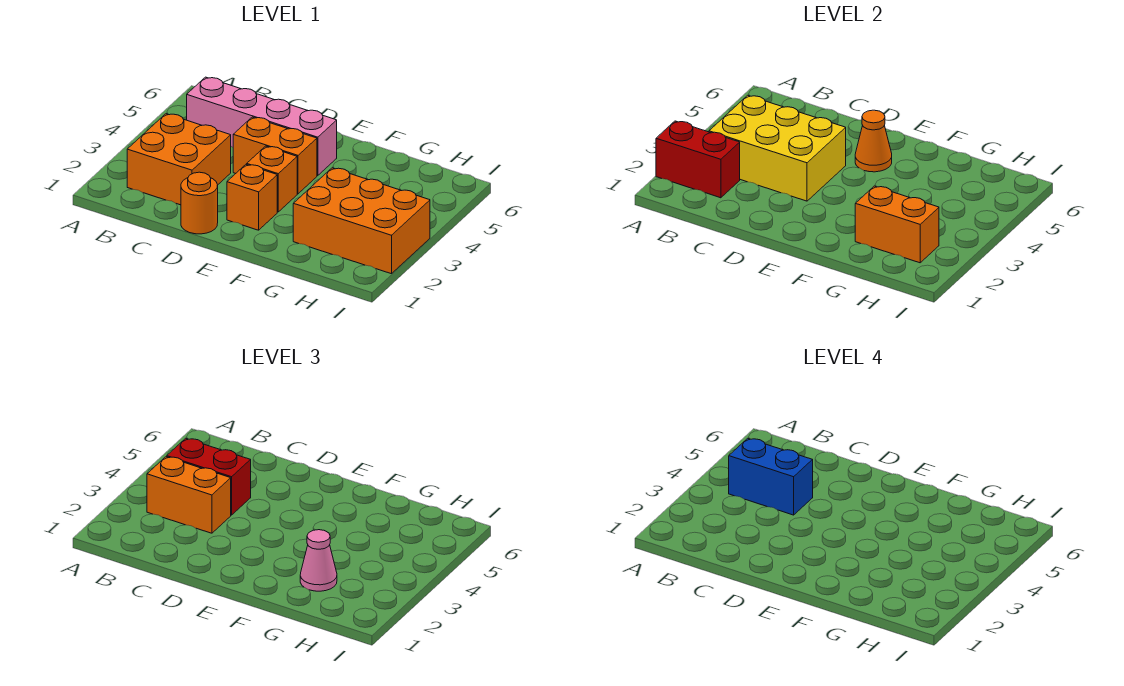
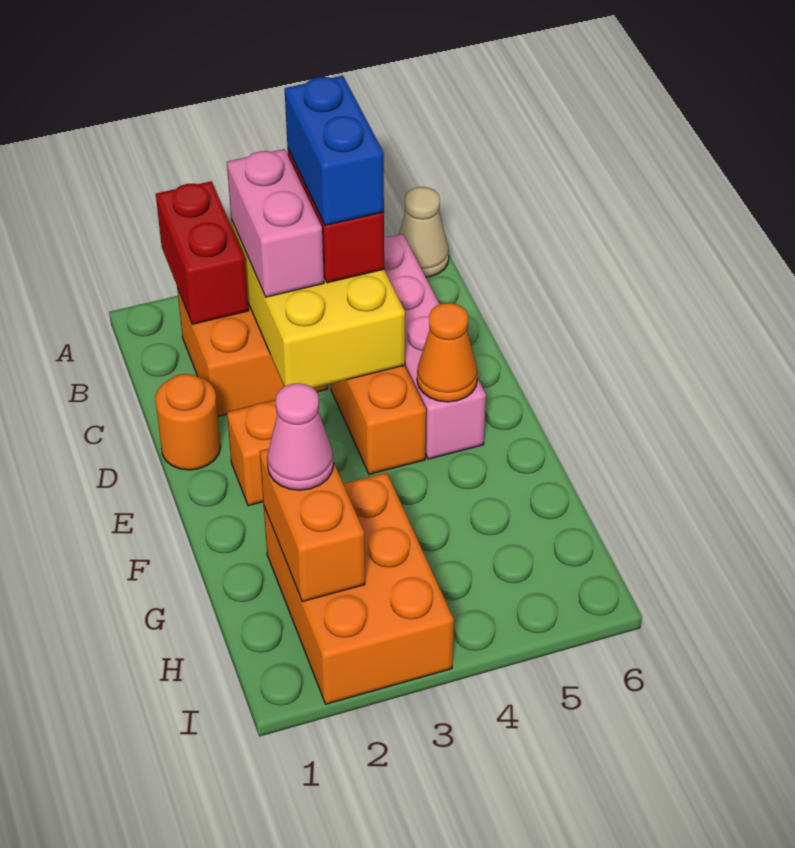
none -> tan 1x1 cone [399,187,449,277]
orange 1x2 brick [147,457,231,533] -> pink 1x2 brick [227,149,324,297]
orange 1x1 brick [247,146,297,212] -> none

